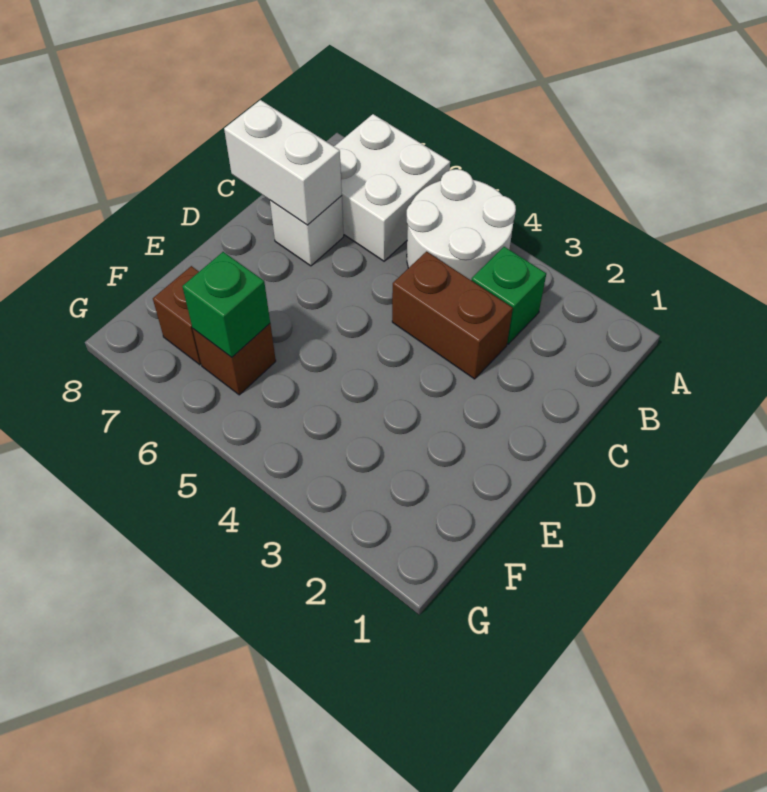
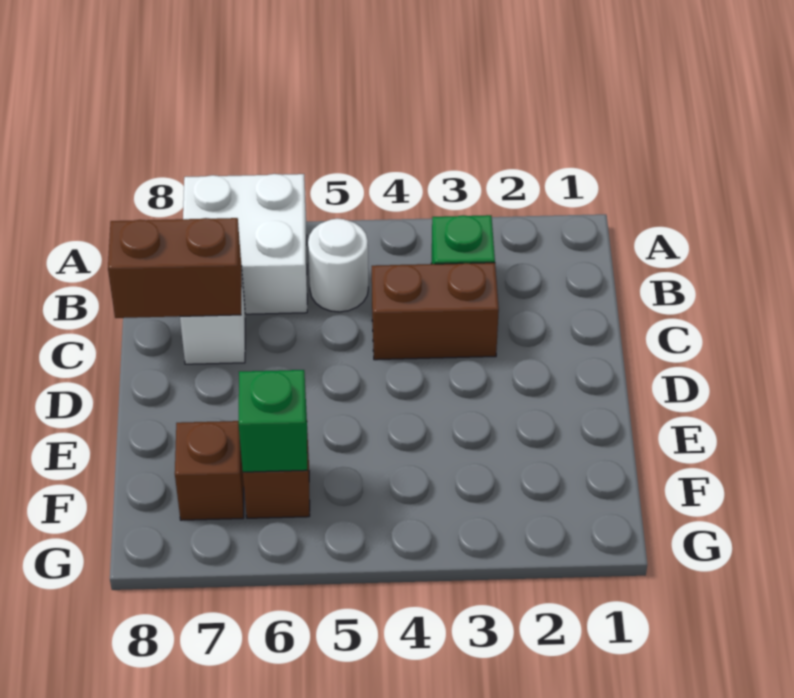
white 2x2 round brick [407,169,516,280] -> white 1x1 round brick [308,218,368,312]
white 1x2 brick [224,100,342,225] -> brown 1x2 brick [108,218,242,318]

